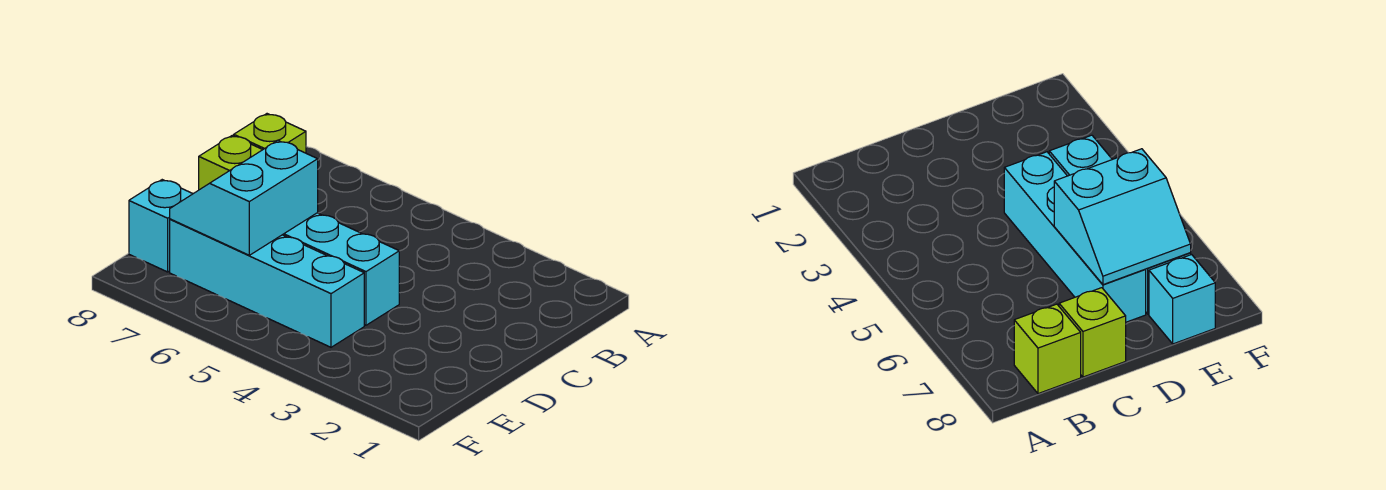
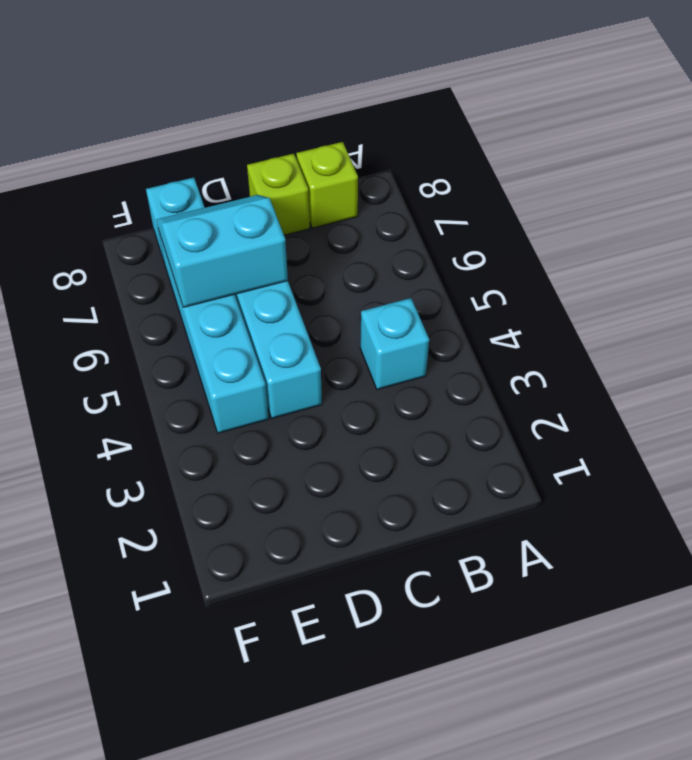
none -> cyan 1x1 brick [360,298,429,390]

